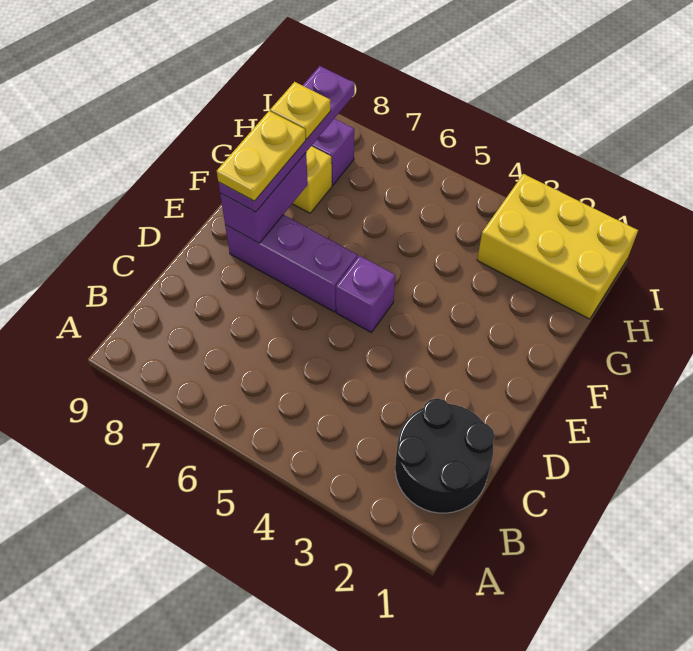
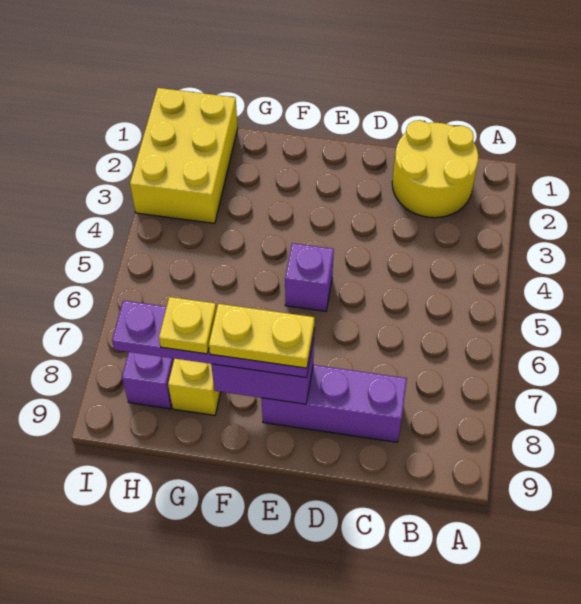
black 2x2 round brick [395,398,495,513] -> yellow 2x2 round brick [392,120,478,218]
purple 1x3 brick [225,215,357,312] -> purple 1x3 brick turned to [261,365,407,442]

